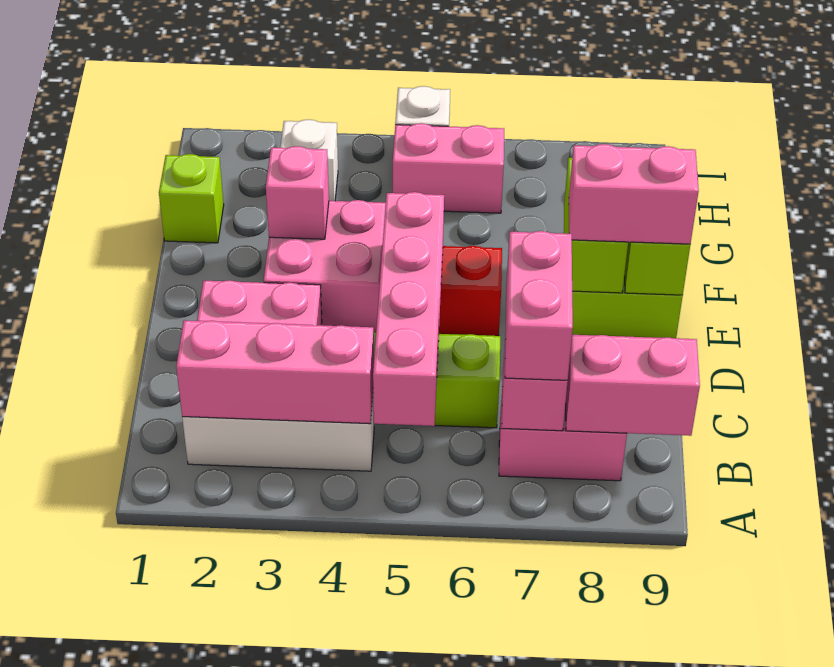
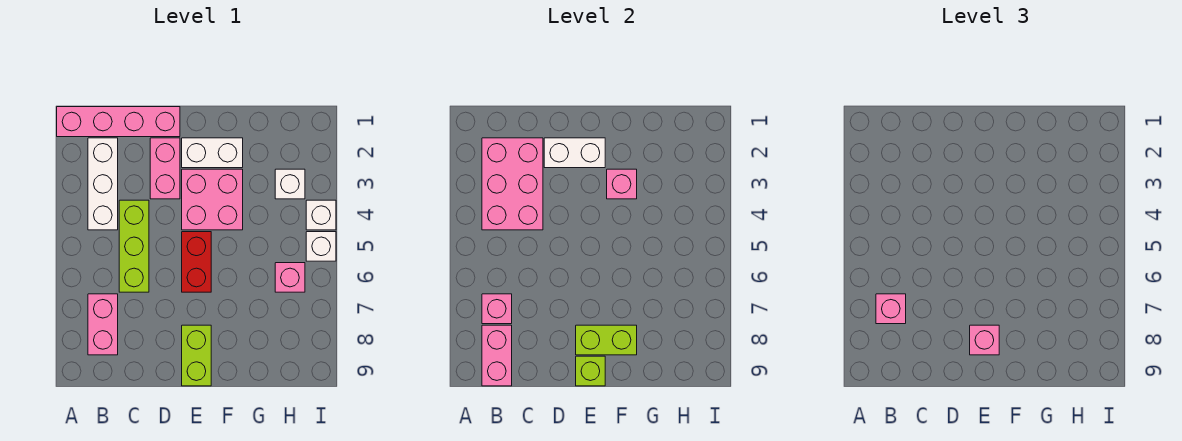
pink 1x3 brick [176,320,374,424] -> pink 2x3 brick [482,138,543,230]
pink 1x4 brick [373,192,444,426] -> pink 1x4 brick moved to [57,107,180,137]
pink 1x2 brick [505,231,573,380] -> pink 1x1 brick [876,294,906,324]
none -> white 1x2 brick [544,138,605,168]
none -> white 1x2 brick [182,138,243,168]
pink 1x2 brick [569,144,699,244] -> pink 1x1 brick [970,325,999,355]
lime 1x1 brick [159,154,224,243] -> none
pink 1x2 brick [393,123,504,213] -> pink 1x1 brick [275,263,305,292]
none -> white 1x1 brick [306,200,336,230]

